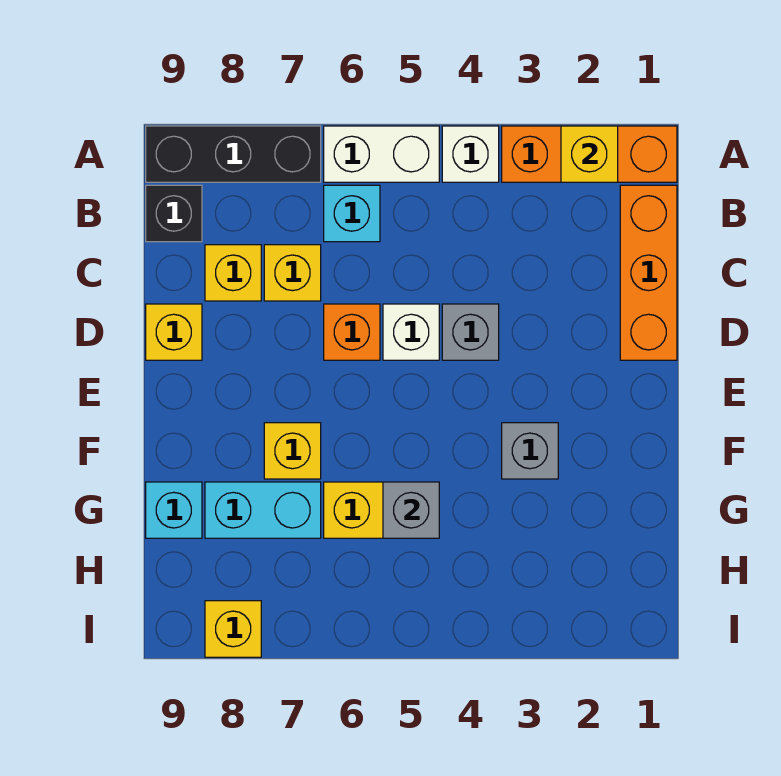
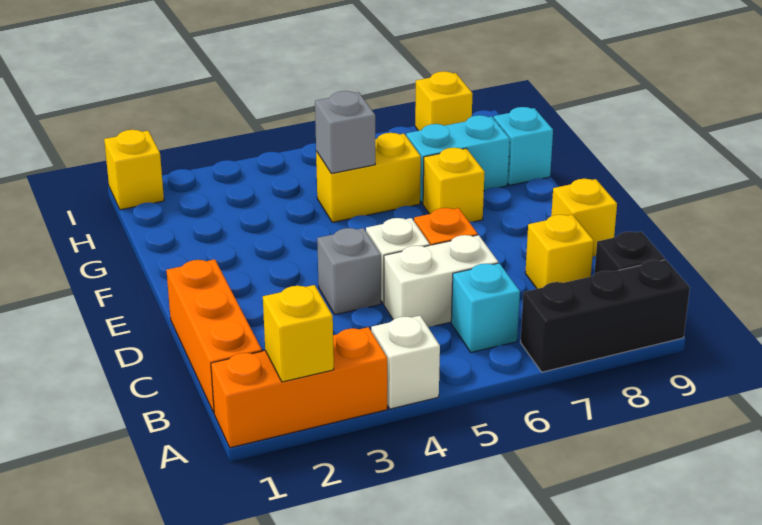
white 1x2 brick [324,126,439,182] -> white 1x2 brick moved to [384,235,498,327]
yellow 1x1 brick [264,245,321,301] -> yellow 1x1 brick moved to [104,130,164,210]
grey 1x1 brick [502,423,558,479] -> none

